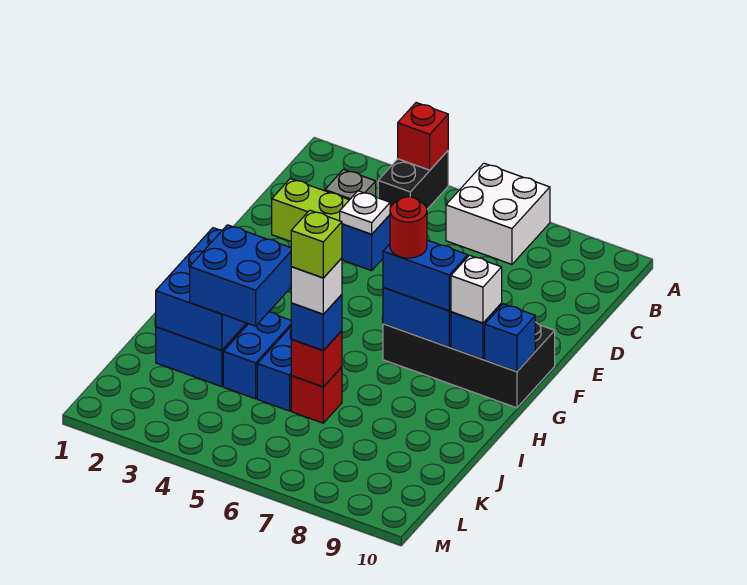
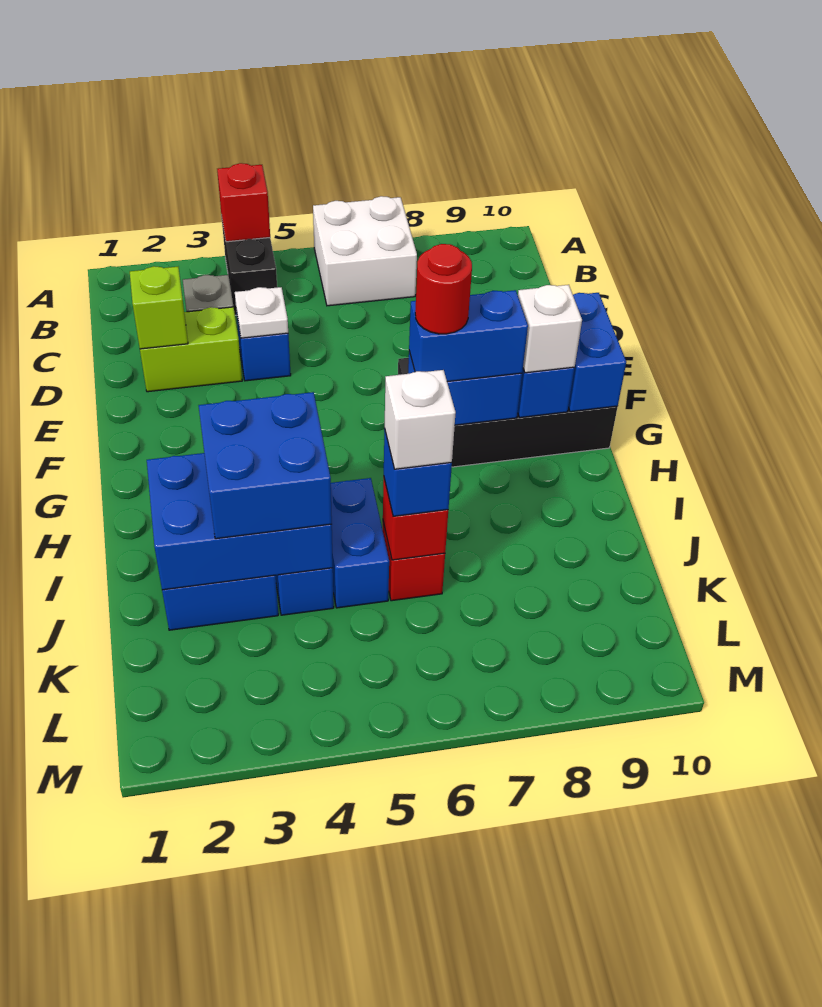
blue 1x1 brick [485,304,535,372] -> blue 1x2 brick [568,293,626,412]
blue 2x3 brick [156,228,246,350] -> blue 2x3 brick turned to [147,453,333,590]
lime 1x1 brick [291,210,342,278] -> lime 1x1 brick moved to [130,266,188,349]

